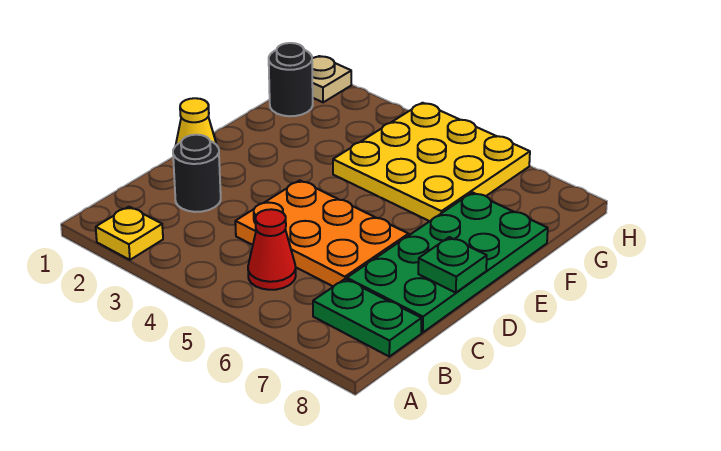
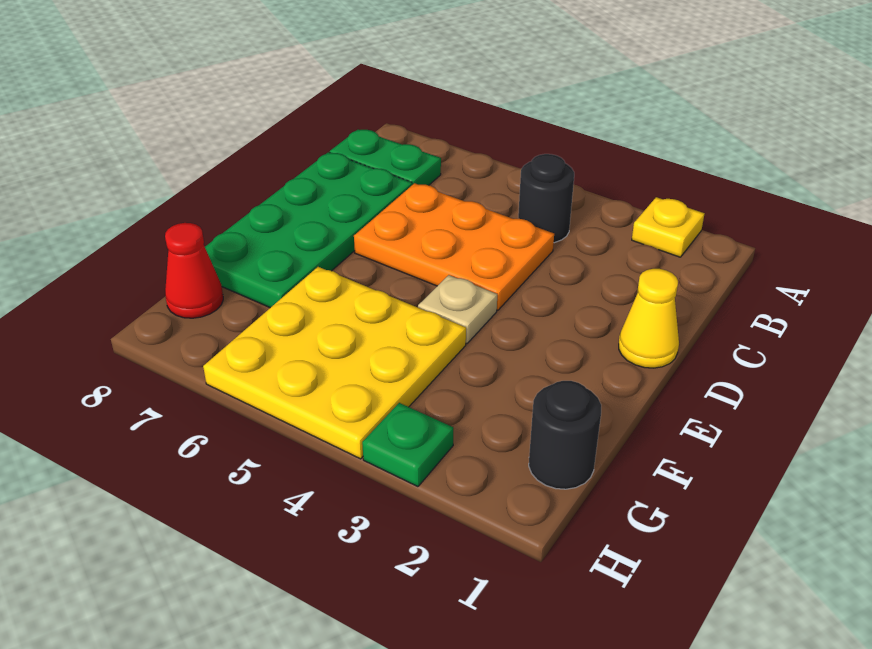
red 1x1 cone [248,209,296,290] -> red 1x1 cone moved to [165,223,223,318]
black 1x1 round brick [173,135,221,212] -> black 1x1 round brick moved to [518,154,574,243]
green 1x1 plate [418,237,487,293] -> green 1x1 plate moved to [362,403,453,487]
tan 1x1 plate [312,56,351,102] -> tan 1x1 plate moved to [418,275,497,343]

